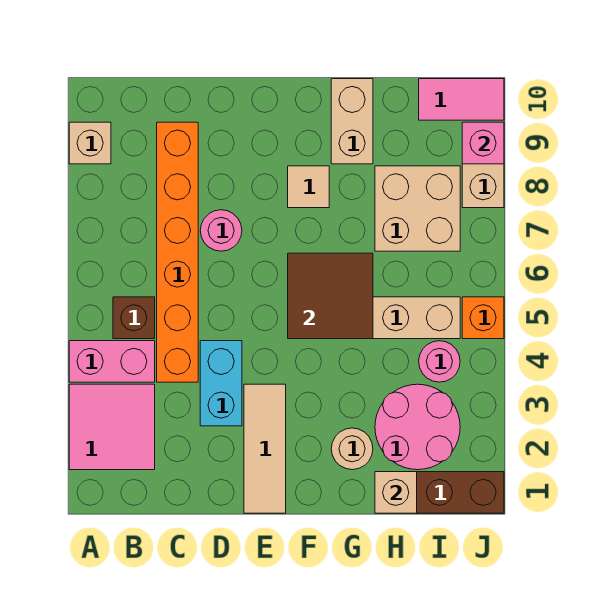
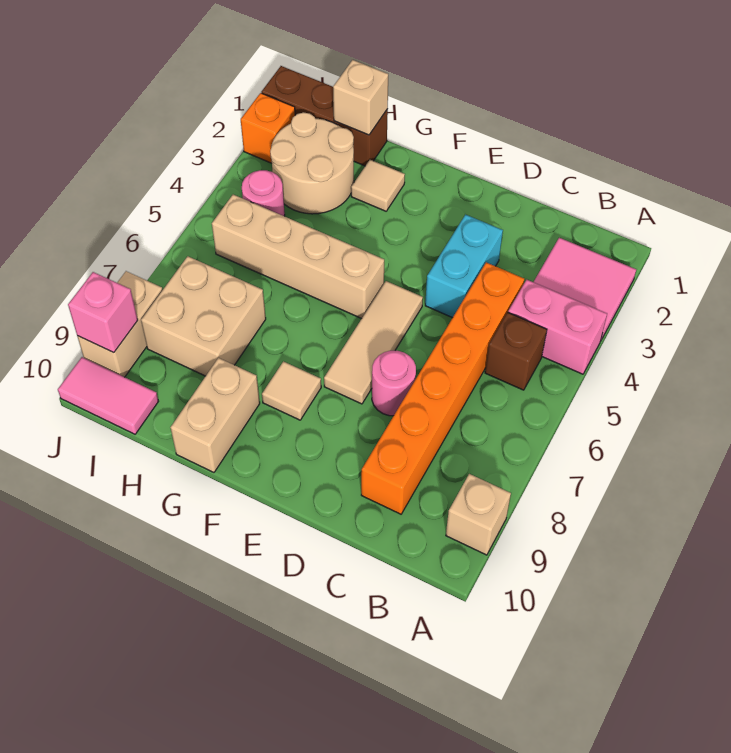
tan 1x3 tile [244,384,286,513] -> tan 1x3 tile moved to [324,281,423,404]
brown 2x2 tile [288,253,373,339] -> none
tan 1x1 round brick [331,428,373,470] -> tan 1x1 tile [351,160,405,211]
pink 2x2 round brick [375,384,460,470] -> tan 2x2 round brick [270,112,354,214]
orange 1x1 brick [462,297,504,339] -> orange 1x1 brick moved to [241,93,295,163]

